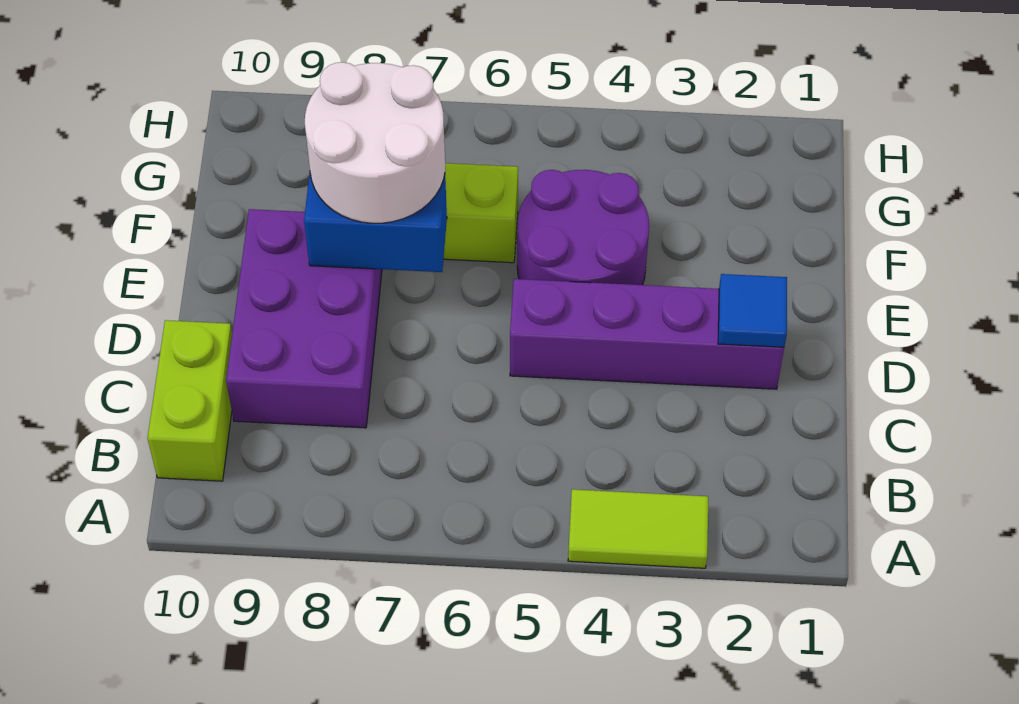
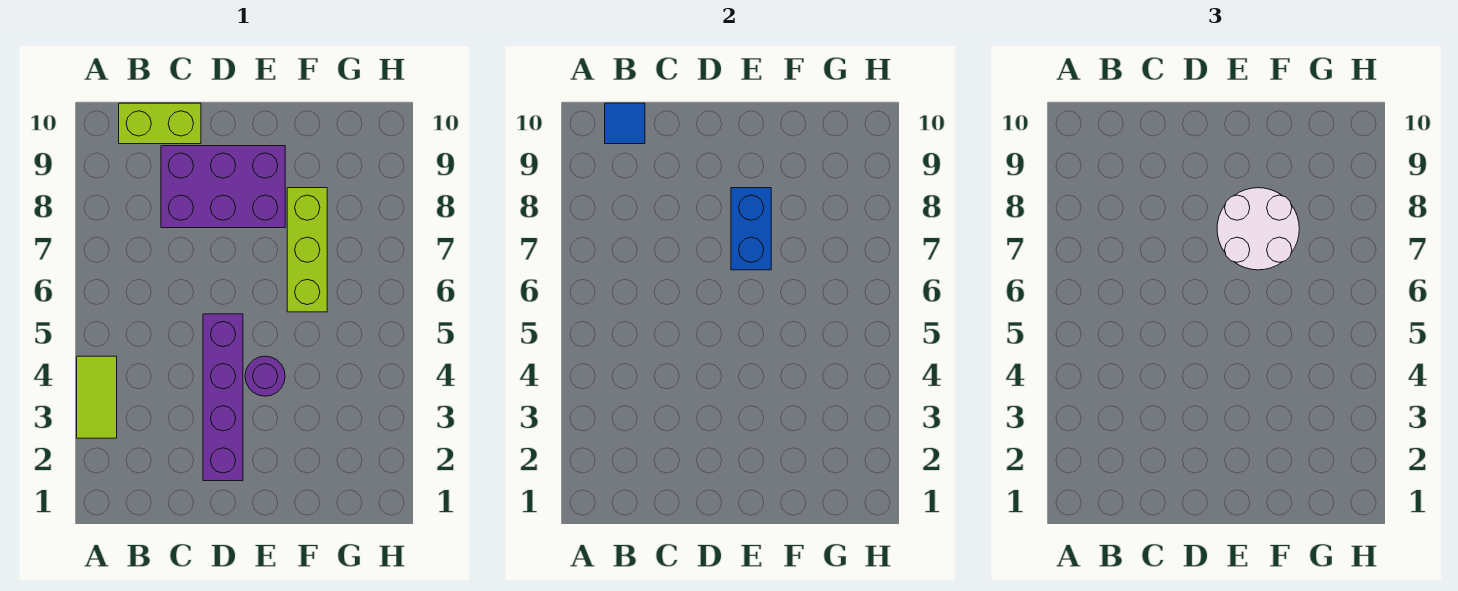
blue 1x1 tile [718,274,787,347] -> blue 1x1 tile moved to [605,103,645,144]
purple 2x2 round brick [517,170,649,285] -> purple 1x1 round brick [245,356,285,396]

